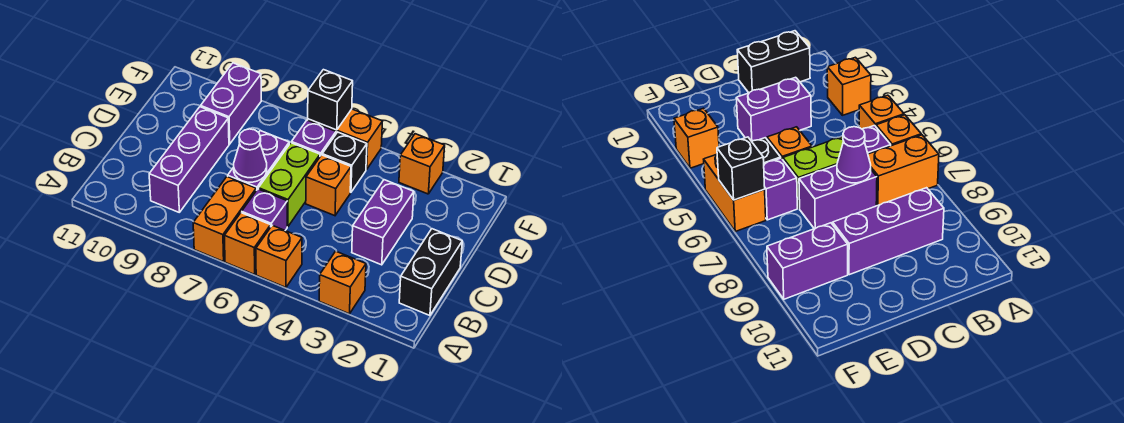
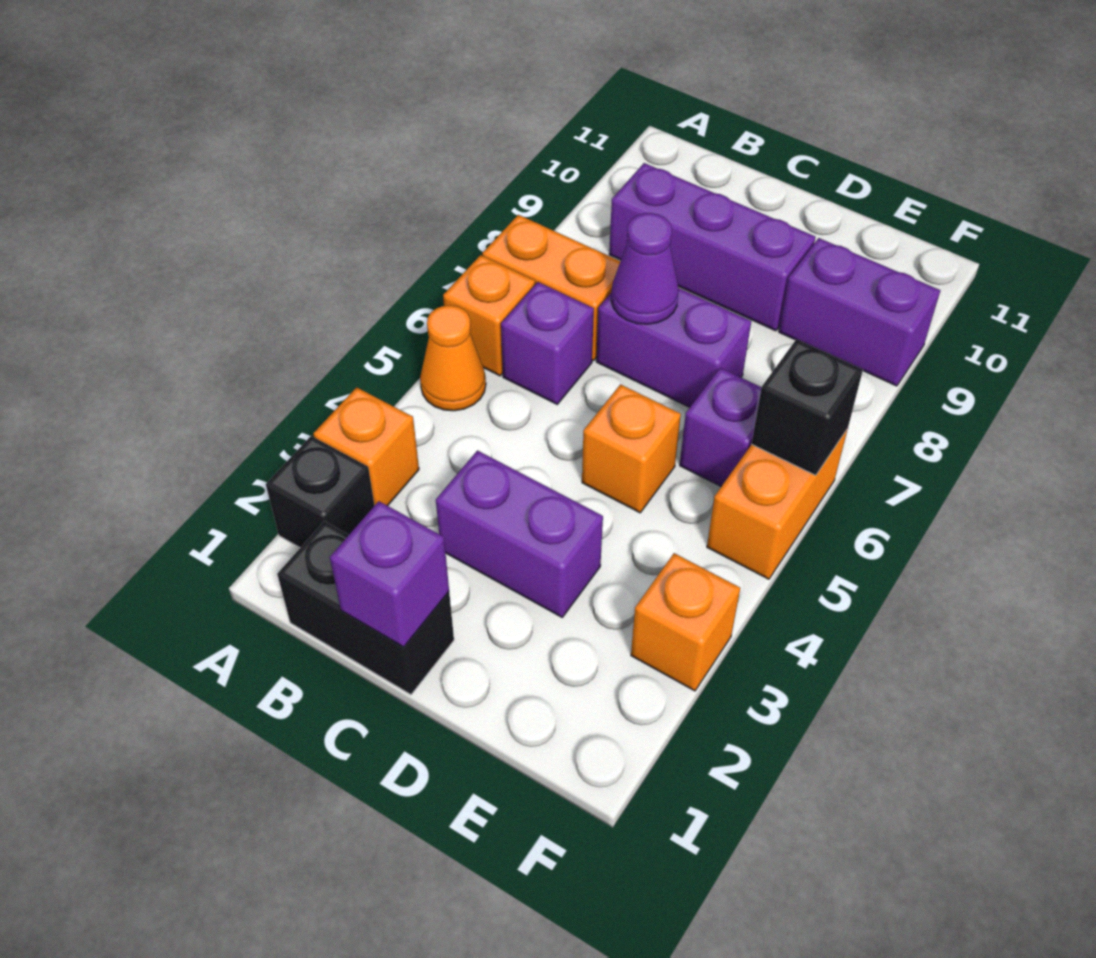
orange 1x1 brick [256,225,302,287] -> orange 1x1 cone [420,305,486,411]
none -> purple 1x1 brick [330,501,449,647]
lime 1x2 brick [258,143,320,227] -> none
black 1x1 brick [322,132,367,192] -> black 1x1 brick moved to [266,436,375,548]

